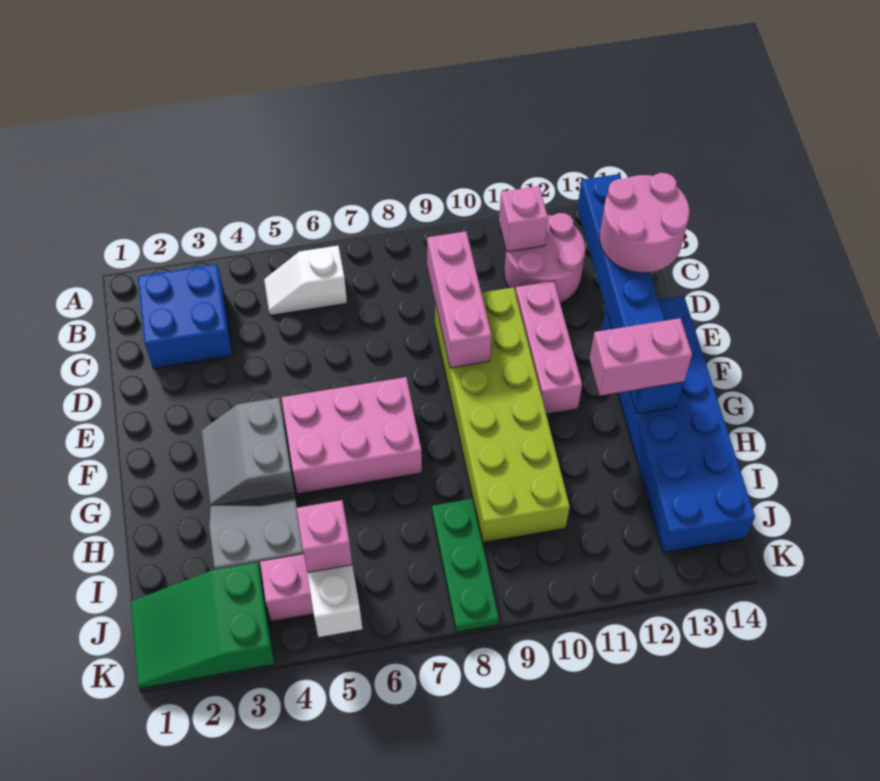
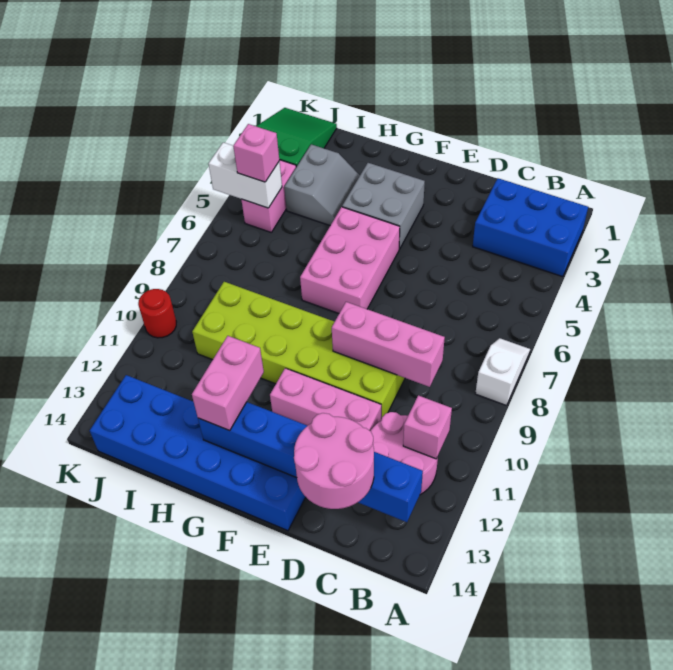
blue 2x2 brick [138,264,232,368] -> blue 2x3 brick [473,178,588,277]
white 1x2 slope [264,246,347,315] -> white 1x2 slope moved to [475,338,530,406]
grey 2x2 slope [201,398,295,506] -> grey 2x2 brick [342,163,425,249]
green 1x3 plate [432,499,499,632] -> none
none -> red 1x1 round brick [138,289,176,338]

